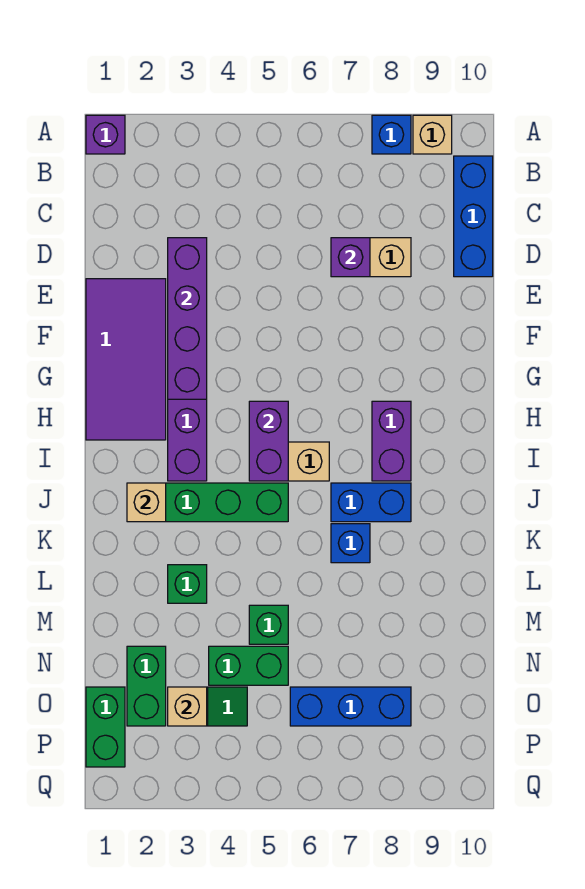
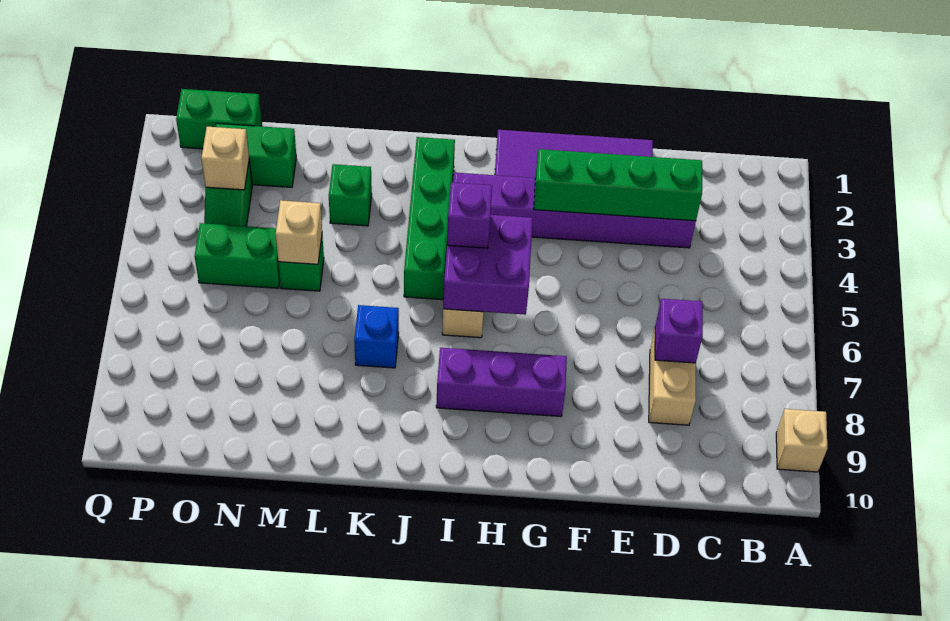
purple 1x1 brick [86,115,125,154] -> purple 1x1 brick moved to [447,183,492,248]
blue 1x1 brick [372,115,411,154] -> none
blue 1x3 brick [454,156,493,277] -> none
purple 1x4 brick [168,238,207,399] -> green 1x4 brick [534,149,702,221]
purple 1x2 brick [249,401,288,481] -> purple 2x2 brick [443,215,533,315]
purple 1x2 brick [372,401,411,481] -> purple 1x3 brick [436,348,567,416]
tan 1x1 brick [127,483,166,522] -> tan 1x1 brick moved to [276,200,322,264]
blue 1x2 brick [331,483,411,522] -> none
green 1x2 brick [209,646,288,685] -> green 1x2 brick turned to [195,223,280,288]
blue 1x3 brick [290,687,411,726] -> none

